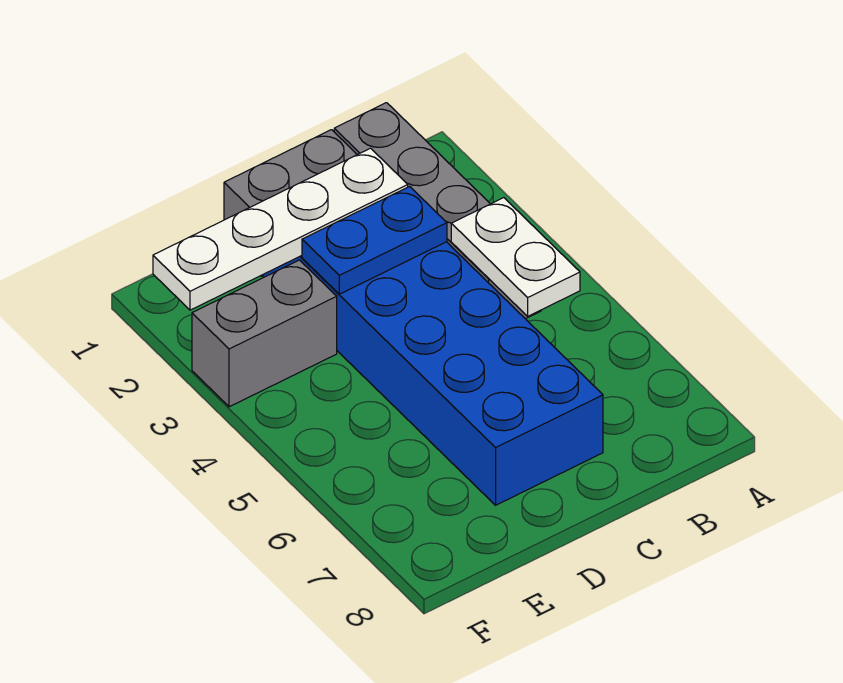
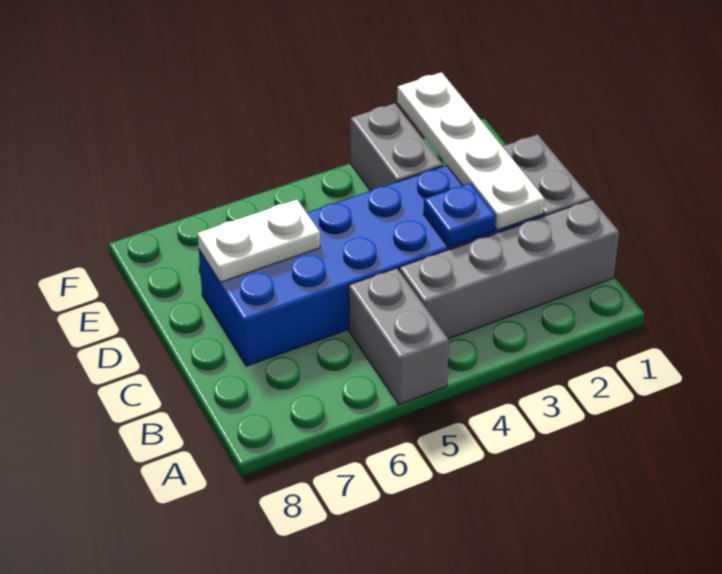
none -> grey 1x2 brick [349,268,449,404]
white 1x2 plate [451,198,580,316] -> white 1x2 plate moved to [198,200,320,282]
blue 1x2 plate [302,187,447,294] -> blue 1x1 plate [424,183,496,247]

